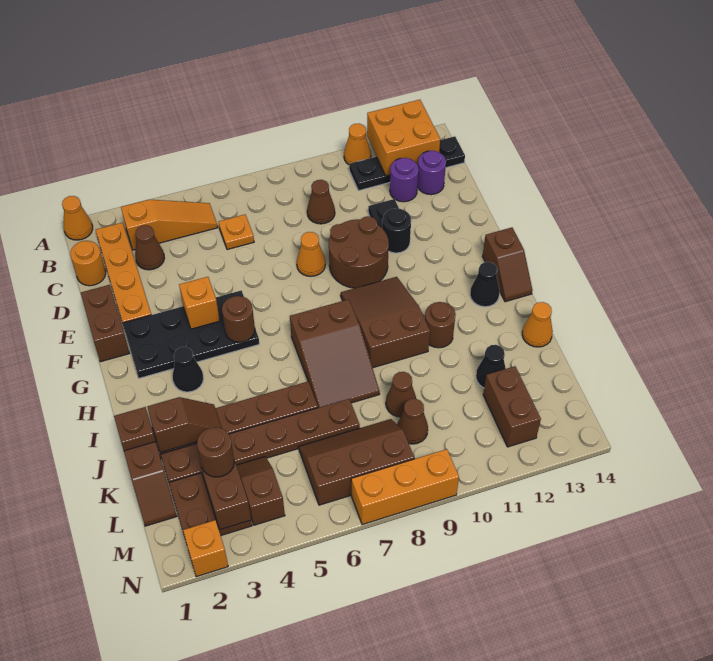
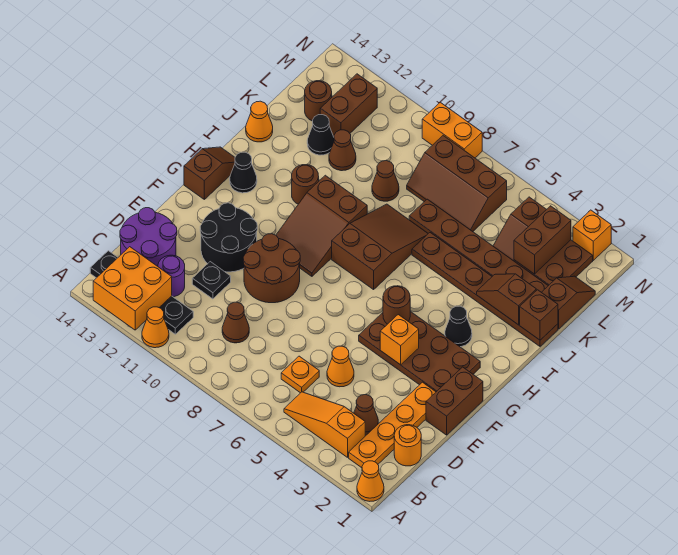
purple 1x1 round brick [417,151,446,195] -> purple 2x2 round brick [120,208,177,266]
orange 1x1 cone [297,232,325,276] -> orange 1x1 cone moved to [327,346,354,387]
black 1x1 round brick [382,208,411,253] -> black 2x2 round brick [200,203,257,272]
black 2x4 plate [123,290,259,378] -> brown 2x4 plate [359,311,480,392]
brown 1x1 round brick [197,427,234,477] -> brown 1x1 round brick moved to [305,81,332,121]
brown 1x1 cone [397,399,428,444] -> brown 1x1 cone moved to [329,130,356,171]
orange 1x3 brick [351,449,459,525] -> orange 1x2 brick [422,102,482,158]

